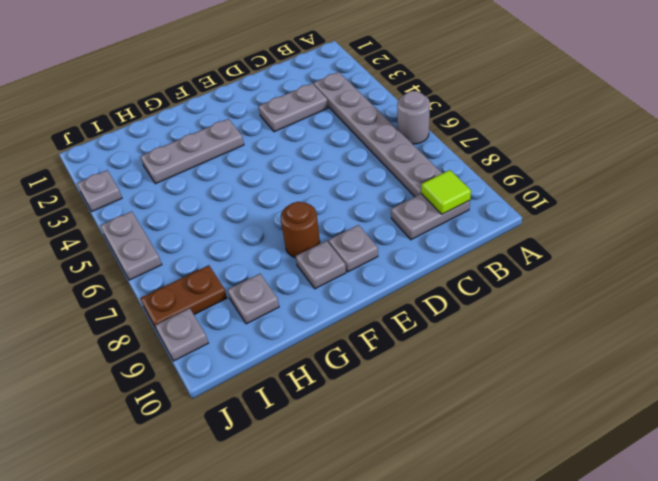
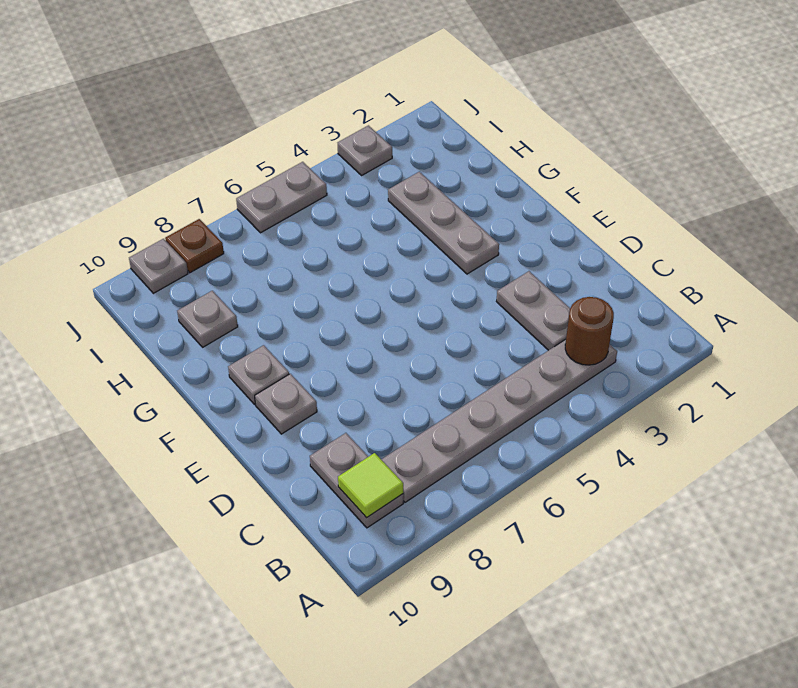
grey 1x1 round brick [397,91,430,144] -> none
brown 1x1 round brick [281,202,320,258] -> brown 1x1 round brick moved to [565,297,614,365]
brown 1x2 plate [140,265,227,329] -> brown 1x1 plate [165,219,224,273]

